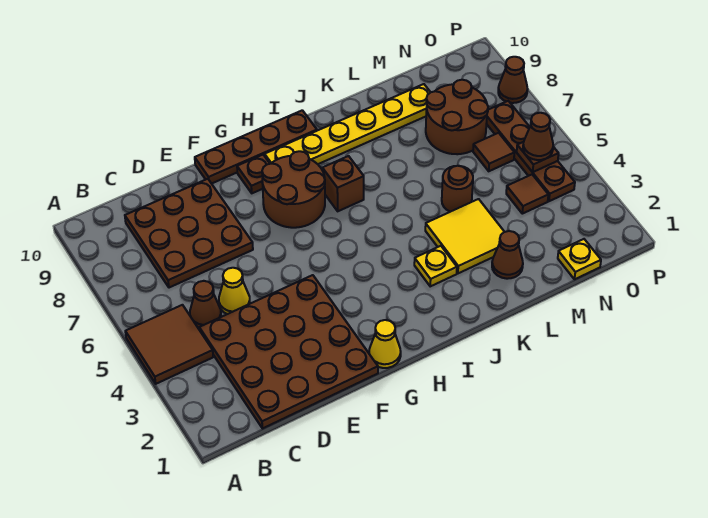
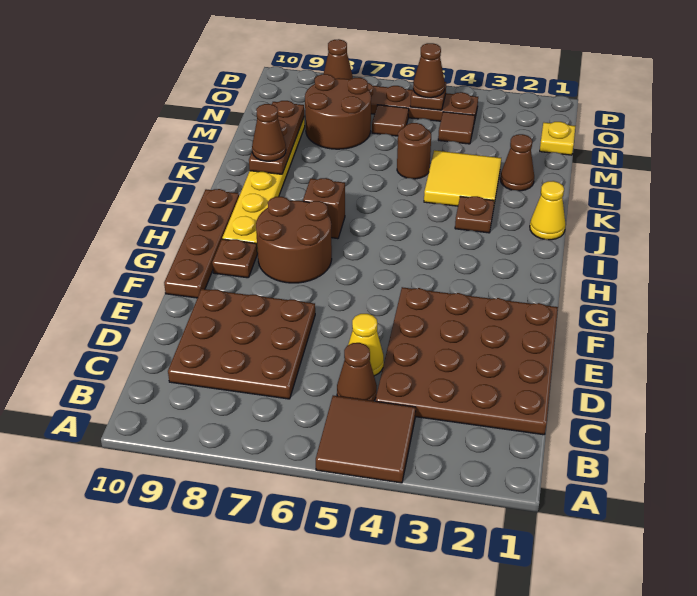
yellow 1x1 cone [369,320,401,368] -> yellow 1x1 cone moved to [530,181,566,240]
yellow 1x1 plate [414,246,457,286] -> brown 1x1 plate [455,196,494,233]
none -> brown 1x3 plate [249,101,304,174]
none -> brown 1x1 cone [252,104,286,161]

